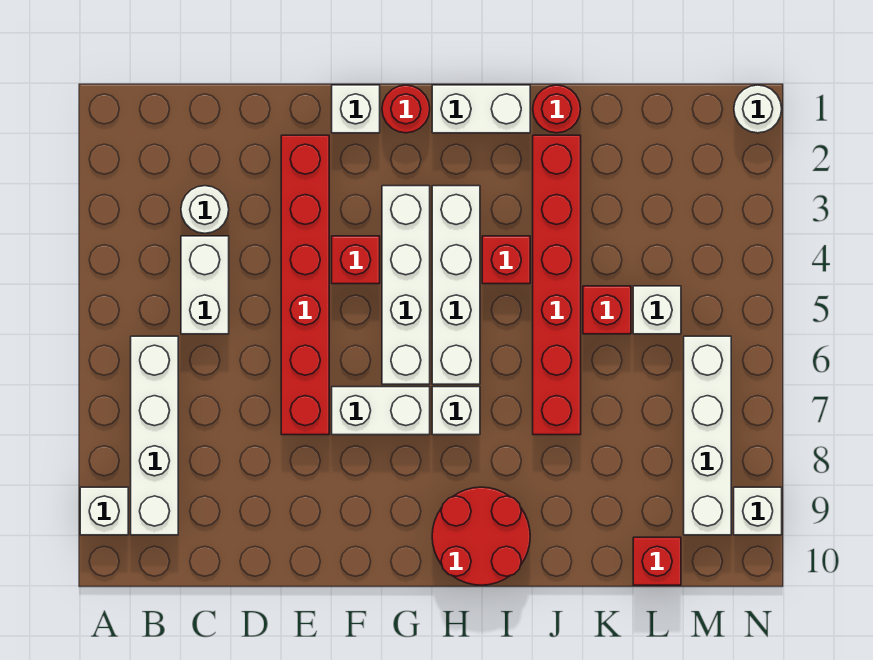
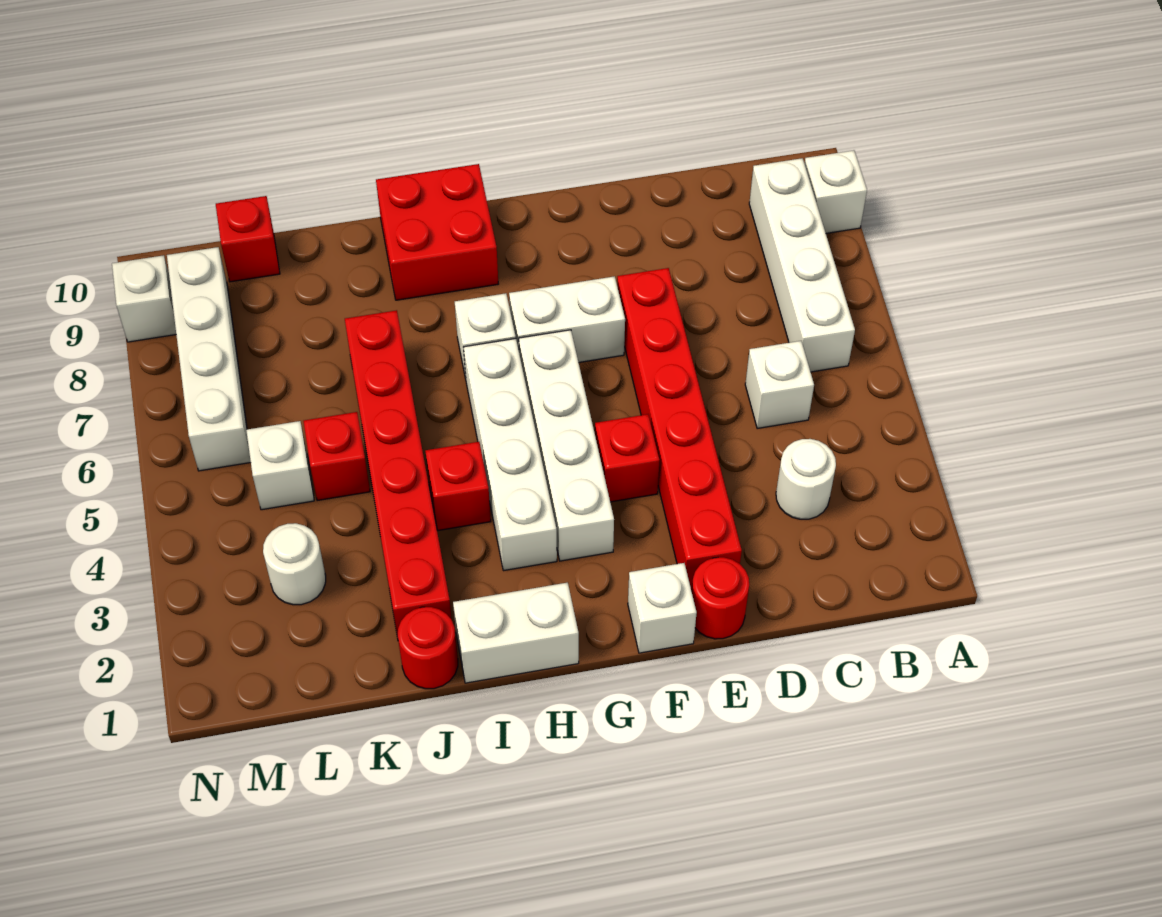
white 1x2 brick [181,236,229,334] -> white 1x1 brick [745,341,814,429]
red 1x1 round brick [382,85,430,133] -> red 1x1 round brick moved to [692,557,749,639]
red 2x2 round brick [432,487,530,585] -> red 2x2 brick [376,164,498,300]
white 1x1 round brick [734,85,782,133] -> white 1x1 round brick moved to [263,523,326,605]

